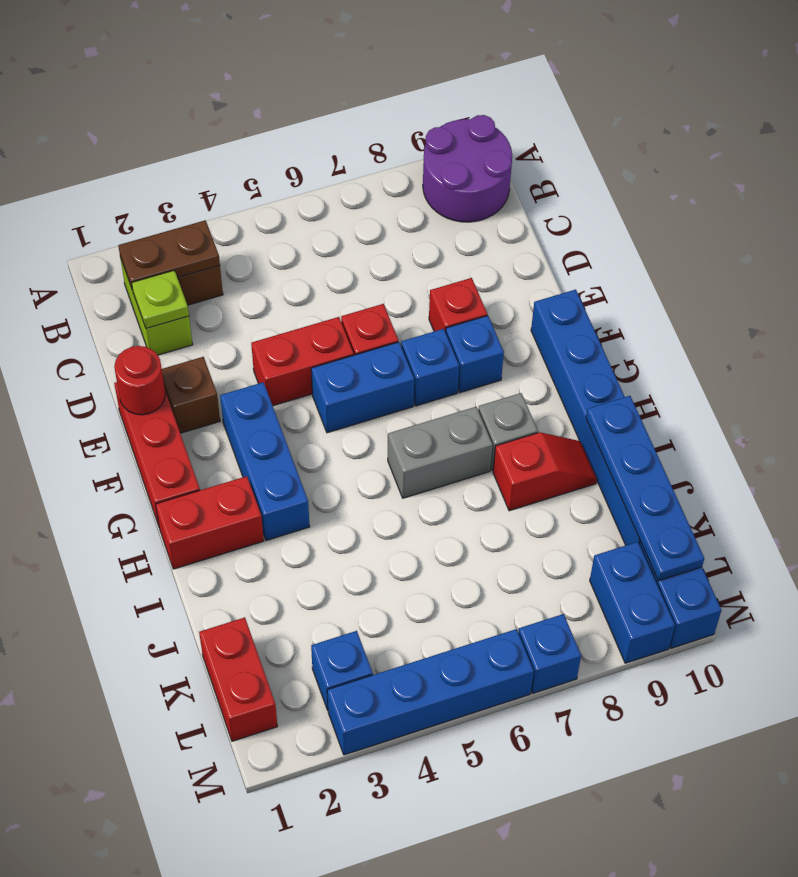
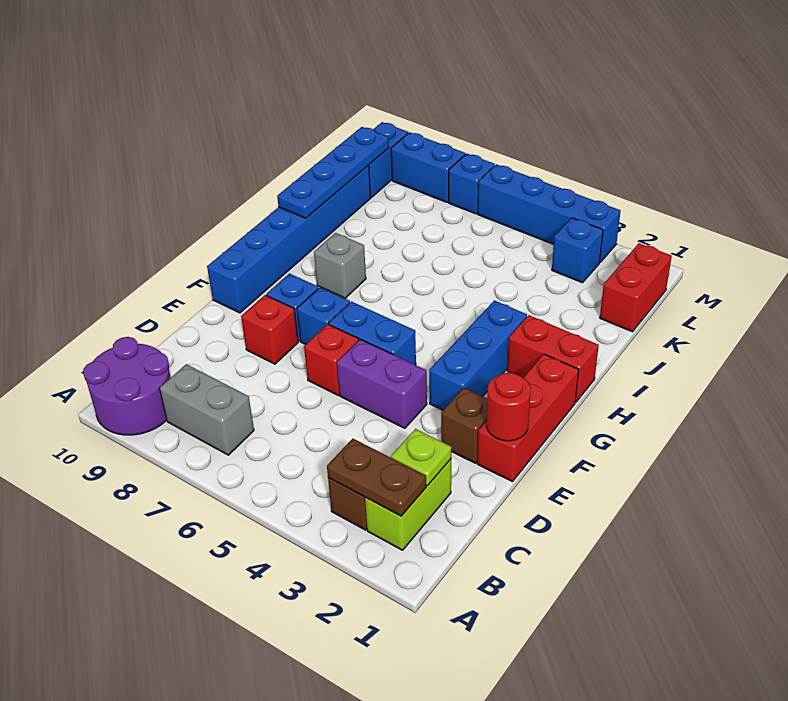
red 1x2 brick [251,317,354,406] -> purple 1x2 brick [337,339,427,428]
grey 1x2 brick [388,407,492,498] -> grey 1x2 brick moved to [160,364,254,455]
red 1x2 slope [493,432,597,511] -> none
blue 1x2 brick [590,542,675,663] -> blue 1x2 brick turned to [391,132,465,202]

